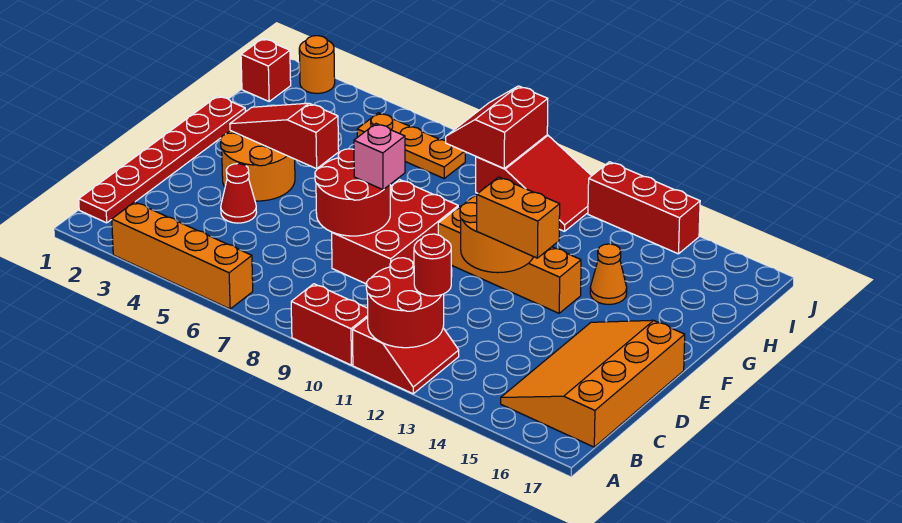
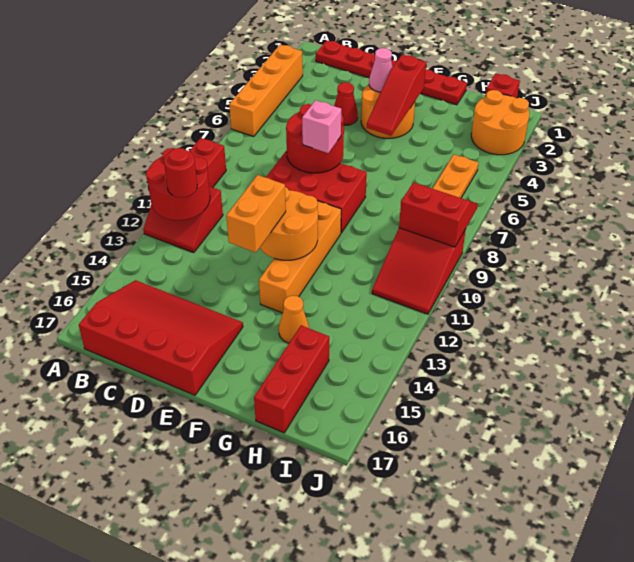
orange 3x4 slope [501,320,685,447] -> red 3x4 slope [79,280,243,395]
none -> pink 1x1 cone [369,48,393,92]
red 1x3 slope [230,103,339,169] -> red 1x3 slope turned to [367,55,426,136]
orange 1x1 round brick [299,36,335,93] -> orange 2x2 round brick [471,90,529,155]
red 1x3 brick [588,162,700,254] -> red 1x3 brick moved to [254,325,329,433]

